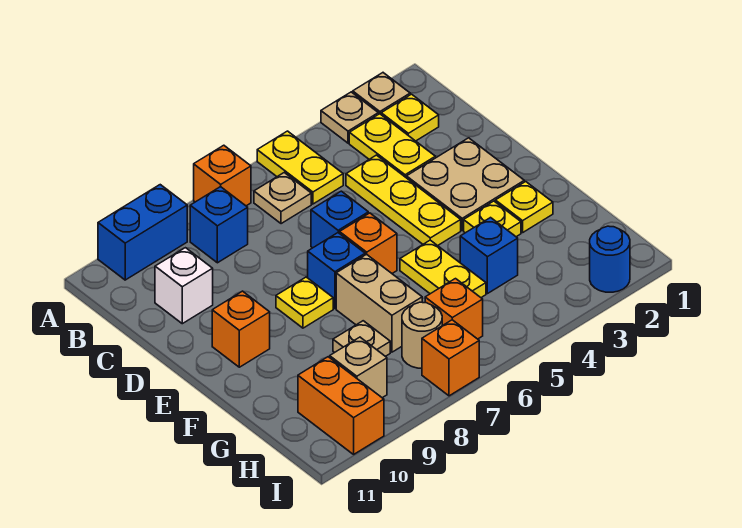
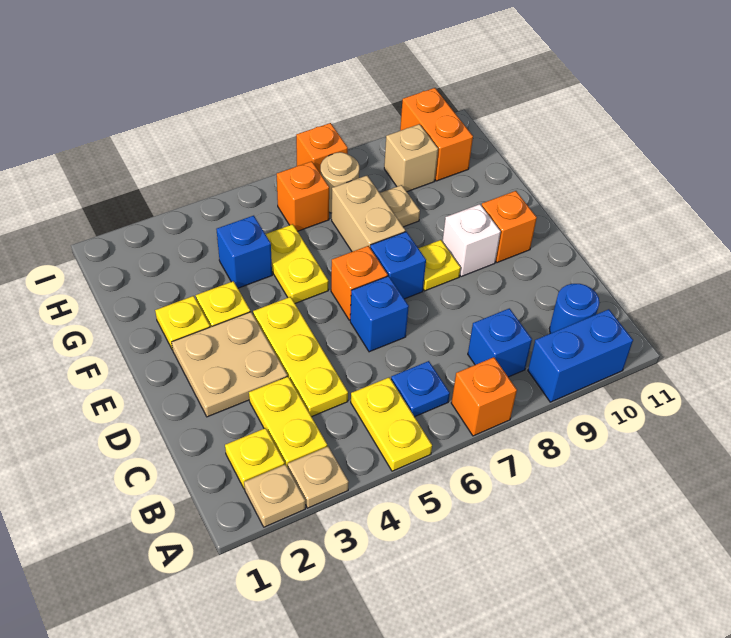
tan 1x1 plate [254,173,311,224] -> blue 1x1 plate [391,361,450,417]
white 1x1 brick [155,248,213,324] -> white 1x1 brick moved to [442,204,501,277]
blue 1x1 round brick [590,226,630,292] -> blue 1x1 round brick moved to [550,284,600,334]

